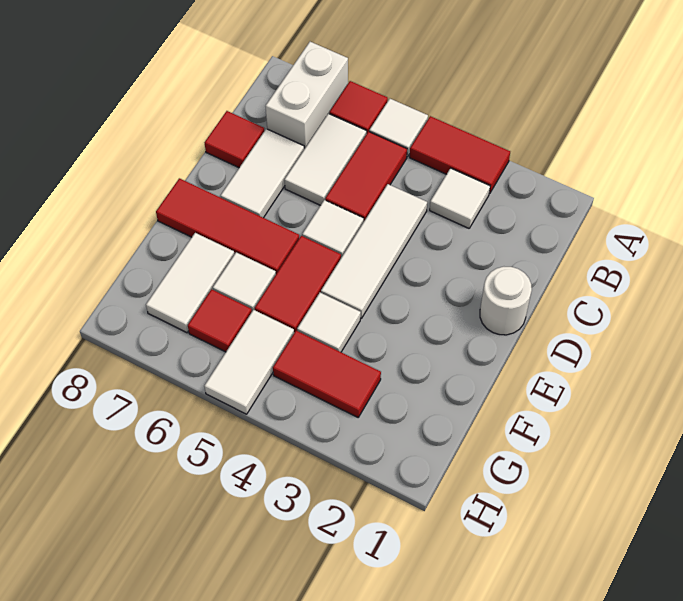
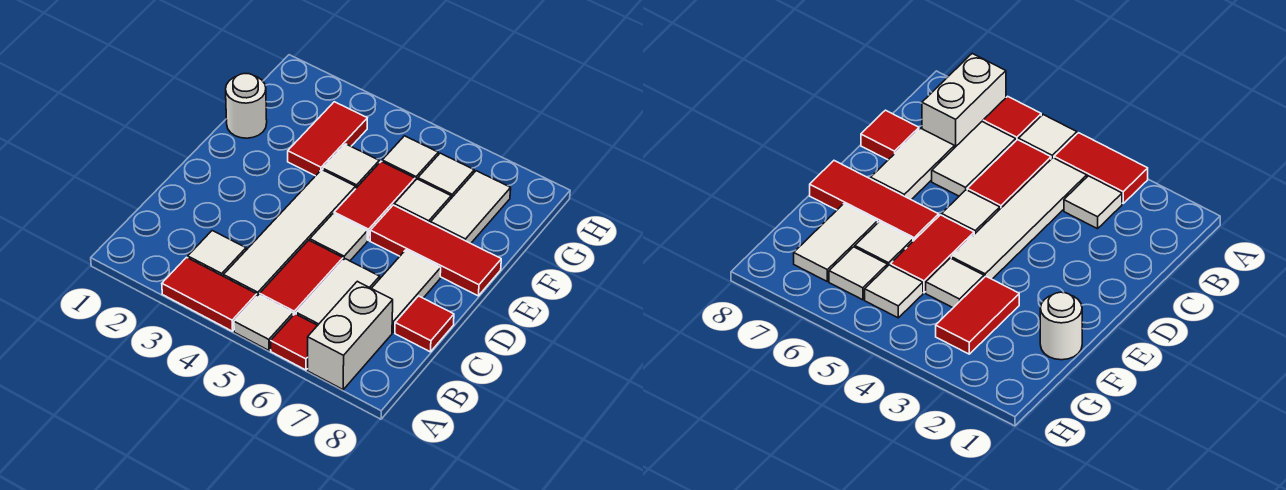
white 1x3 tile [321,184,427,318] -> white 1x4 tile [224,170,356,296]
white 1x1 round brick [480,267,532,335] -> white 1x1 round brick moved to [226,73,267,138]
red 1x2 tile [273,331,381,417] -> red 1x2 tile turned to [288,102,367,176]
white 1x2 tile [204,310,294,414] -> white 1x1 tile [382,136,438,180]
red 1x1 tile [188,289,252,352] -> white 1x1 tile [418,153,474,198]

